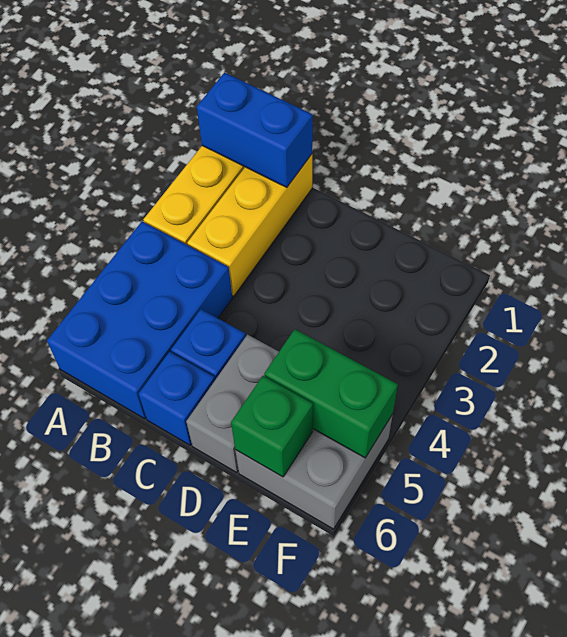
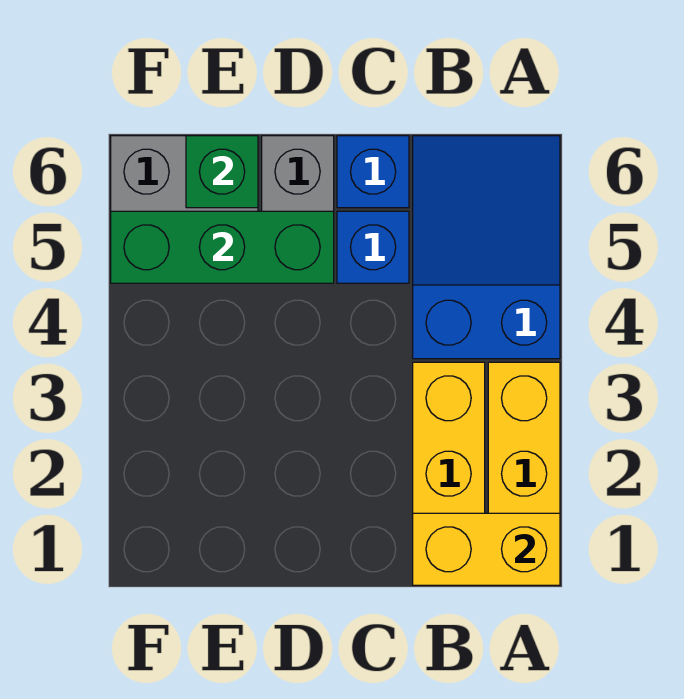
blue 1x2 brick [197,73,313,187] -> yellow 1x2 brick [413,513,560,585]
blue 2x3 brick [47,221,232,419] -> blue 2x3 slope [413,136,560,359]
green 1x2 brick [264,329,398,458] -> green 1x3 brick [111,211,334,283]

